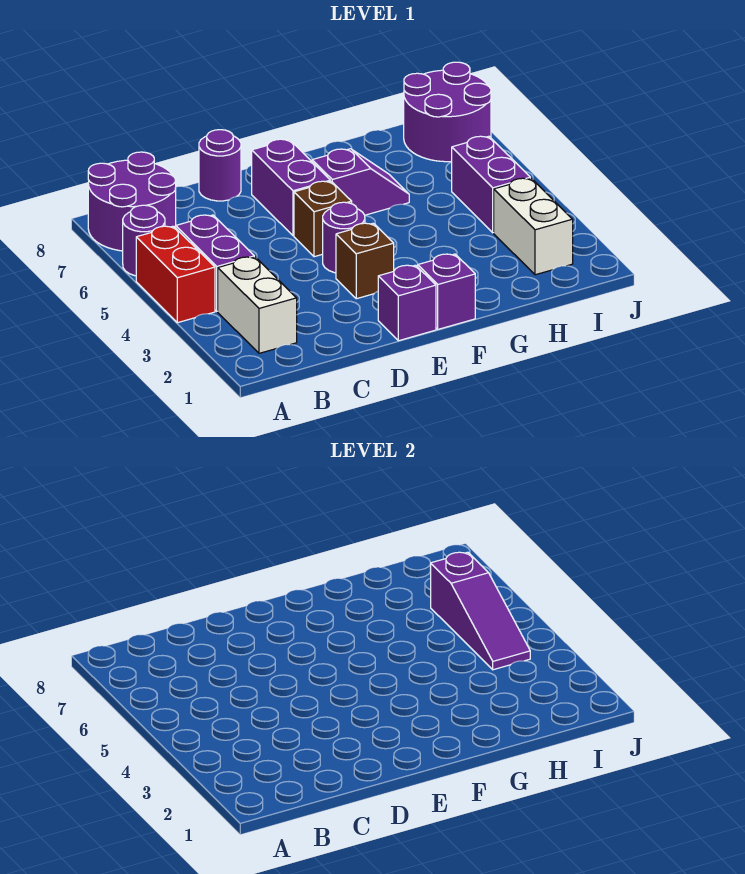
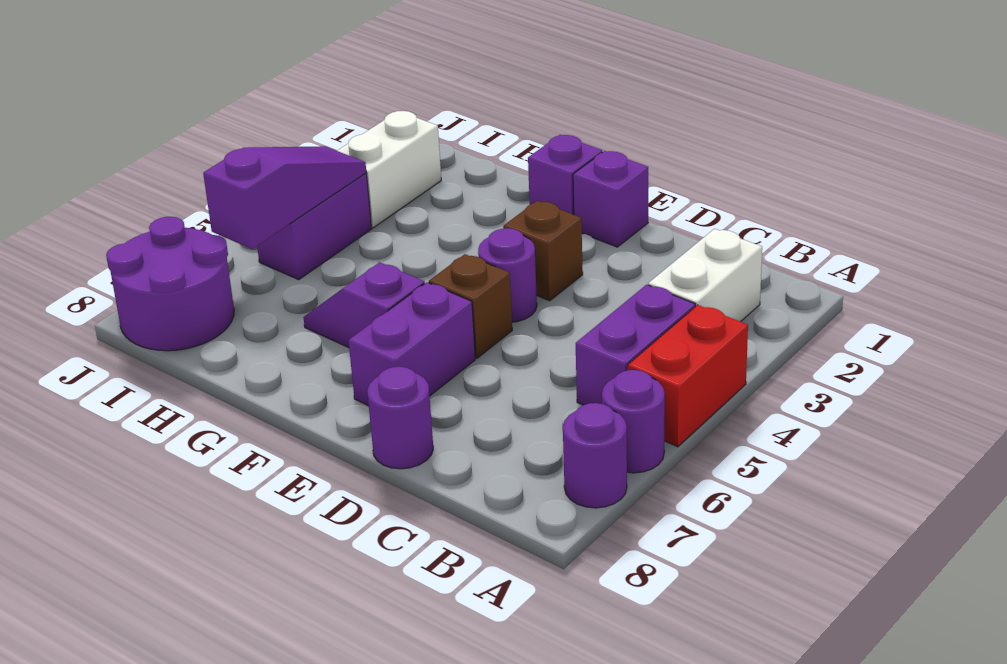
purple 2x2 round brick [88,152,176,251] -> purple 1x1 round brick [563,403,627,508]

